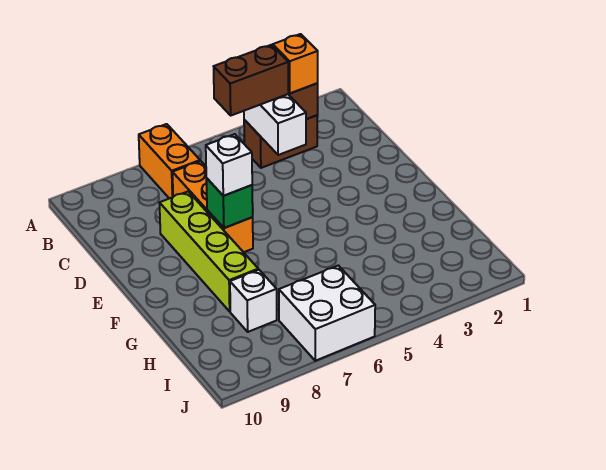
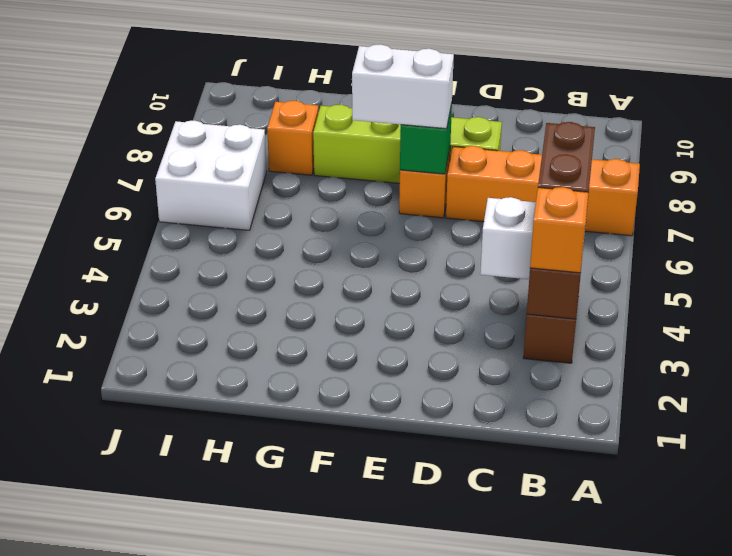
white 1x1 brick [206,134,252,196] -> white 1x2 brick [352,44,454,129]
white 1x1 brick [230,270,277,332] -> orange 1x1 brick [267,101,318,175]

